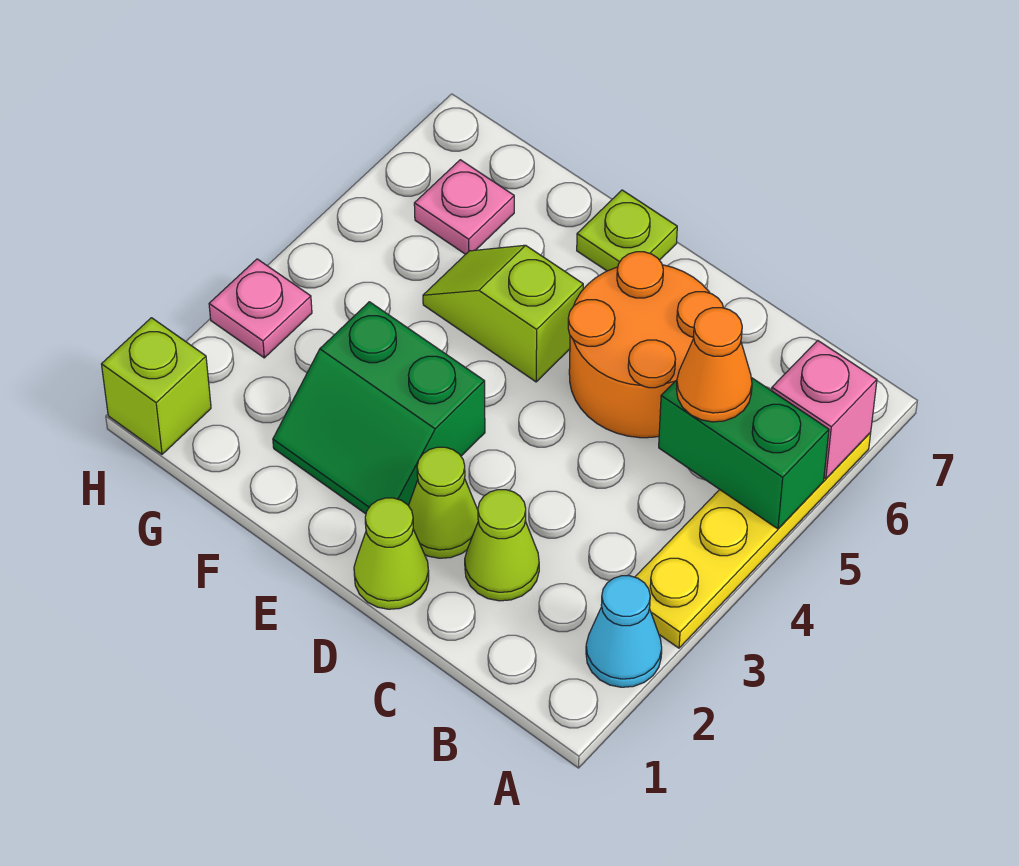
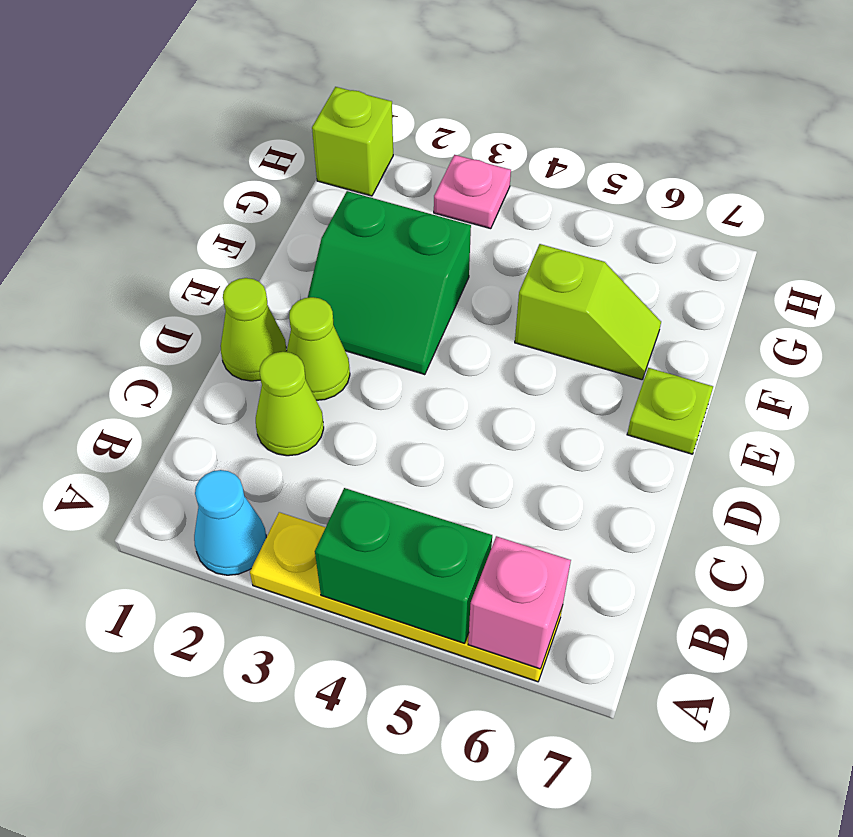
green 1x2 brick [659,378,829,529] -> green 1x2 brick turned to [315,488,492,643]
orange 1x1 cone [676,308,752,422] -> none
orange 2x2 round brick [568,252,723,438] -> none
green 2x2 slope [273,302,485,514] -> green 2x2 slope turned to [308,191,471,375]
lime 1x2 slope [423,245,583,382] -> lime 1x2 slope turned to [515,244,661,380]
pink 1x1 plate [414,160,514,254] -> none

